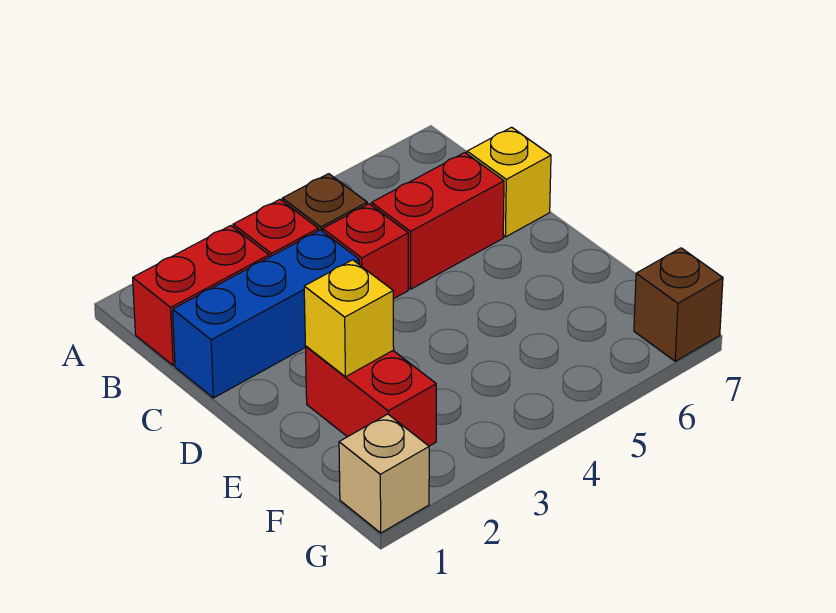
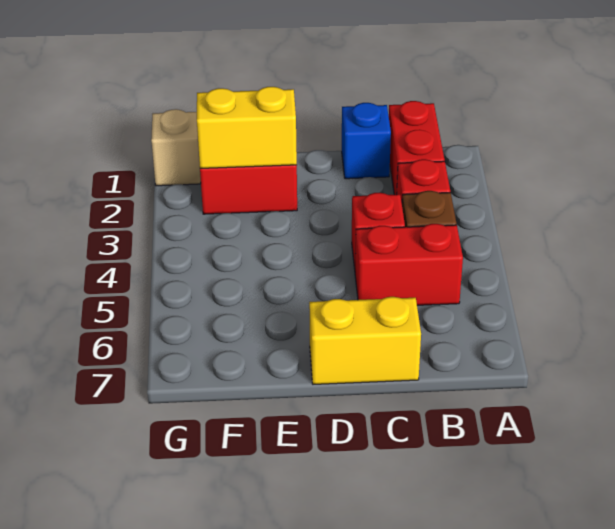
blue 1x3 brick [173,230,359,398] -> blue 1x1 brick [342,103,391,179]
red 1x2 brick [372,153,504,289] -> red 1x2 brick turned to [355,224,463,305]
yellow 1x1 brick [467,127,551,237] -> yellow 1x2 brick [309,297,421,384]
yellow 1x1 brick [304,260,394,377] -> yellow 1x2 brick [197,87,297,168]
brown 1x1 brick [634,248,723,361] -> none

